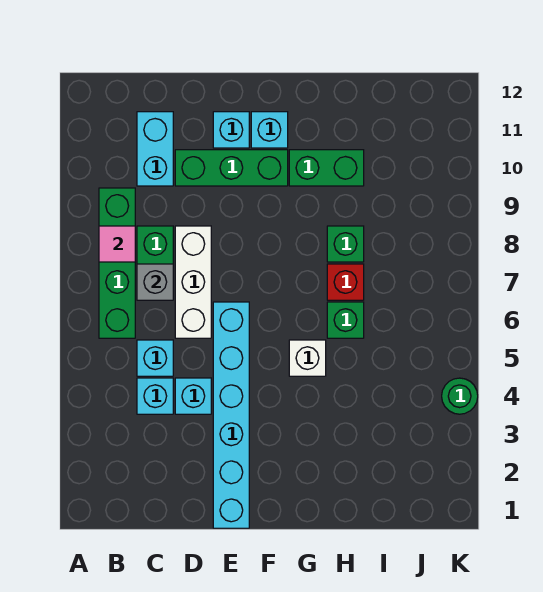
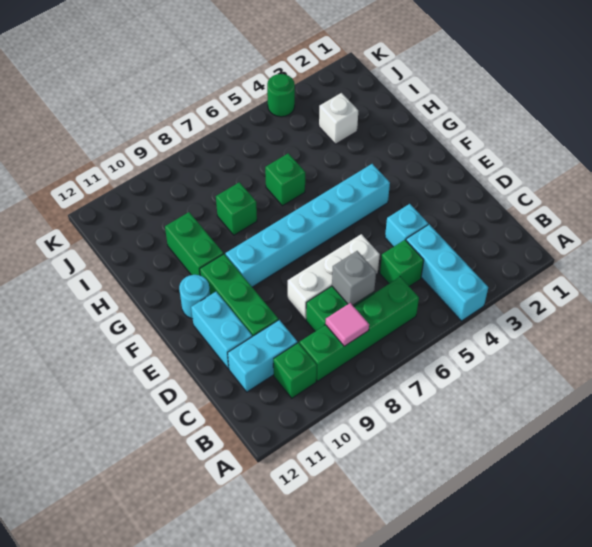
none -> green 1x1 brick [273,343,317,398]
cyan 1x1 brick [137,378,173,414] -> cyan 1x3 brick [406,224,488,321]
cyan 1x1 brick [137,340,173,376] -> green 1x1 brick [380,240,424,286]
cyan 1x6 brick [213,302,249,528] -> cyan 1x6 brick moved to [225,164,390,287]
cyan 1x1 brick [213,112,249,148] -> cyan 1x2 brick [191,292,252,369]
cyan 1x1 brick [251,112,288,148] -> cyan 1x1 round brick [179,275,210,319]
white 1x1 brick [289,340,326,376] -> white 1x1 brick moved to [319,93,358,144]
red 1x1 brick [327,264,364,300] -> none

